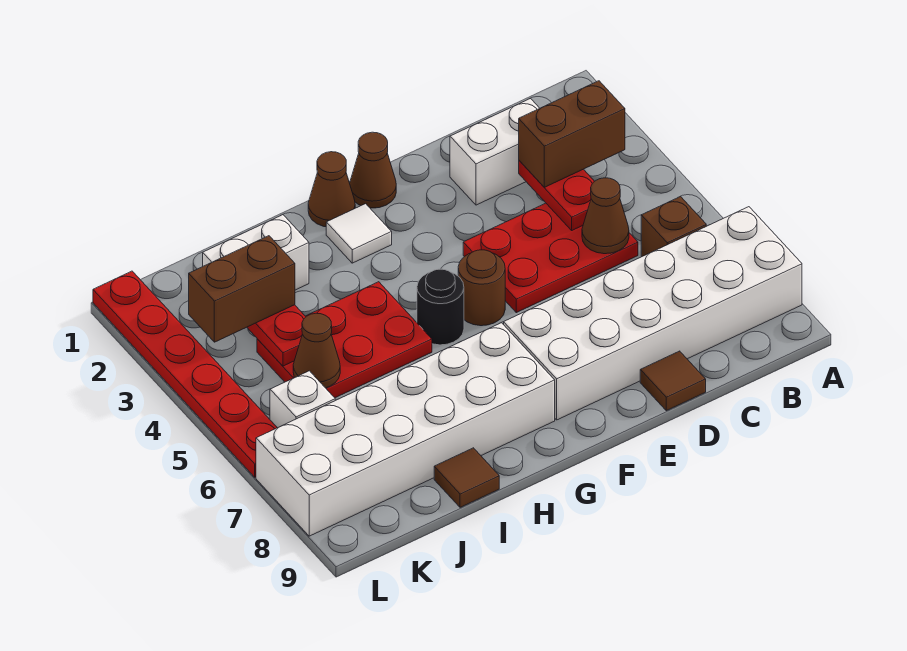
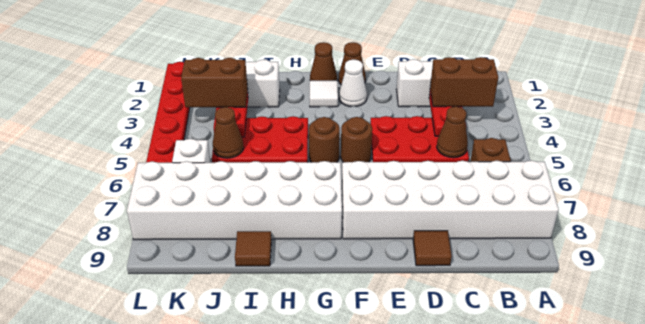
none -> white 1x1 cone [339,59,367,107]
black 1x1 round brick [417,269,464,345] -> brown 1x1 round brick [309,117,340,162]

